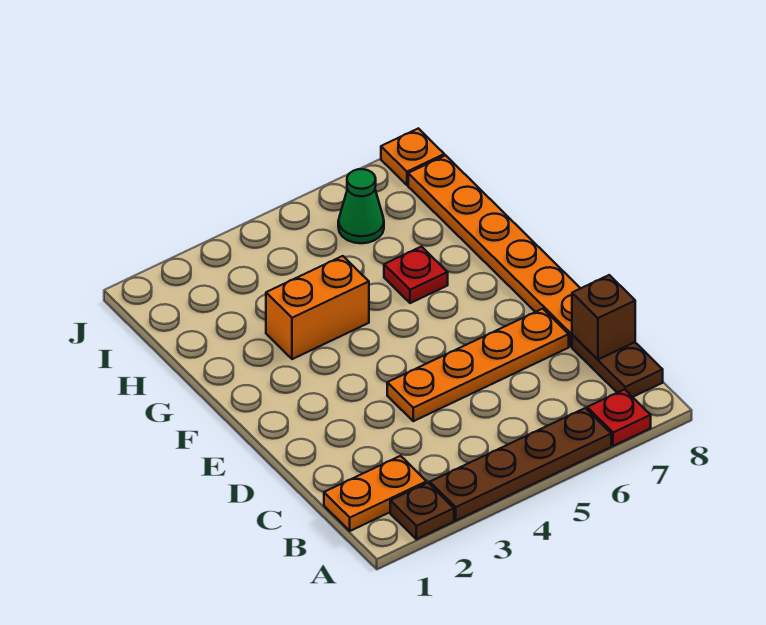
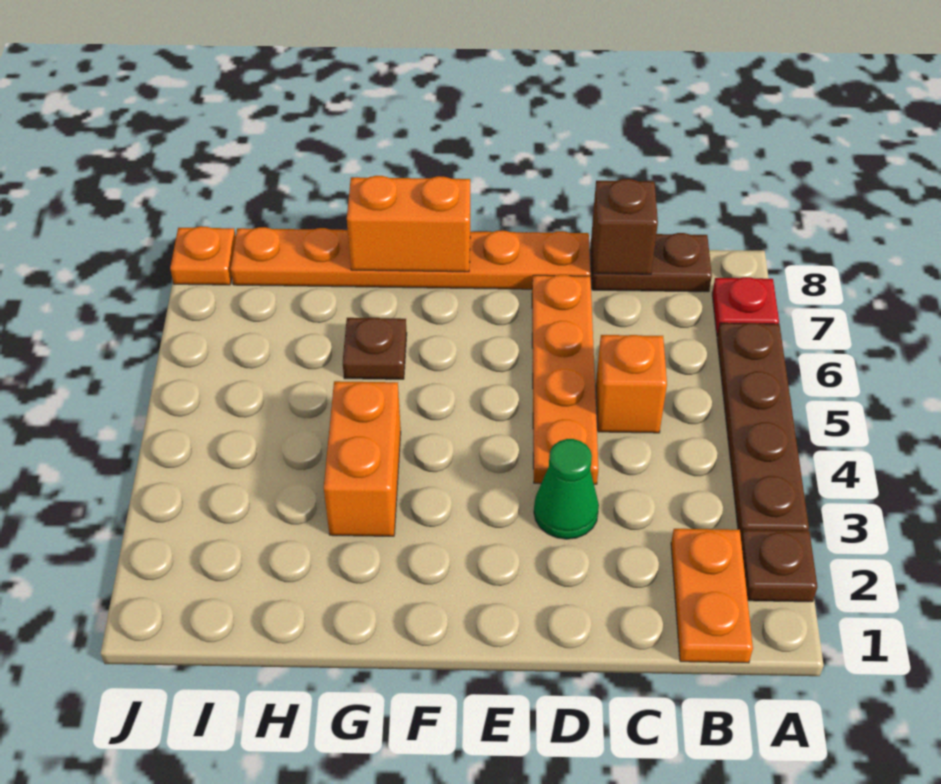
none -> orange 1x1 brick [596,335,667,433]
none -> orange 1x2 brick [347,176,470,272]
red 1x1 plate [384,247,448,303] -> brown 1x1 plate [343,318,407,379]
green 1x1 cone [338,169,384,243] -> green 1x1 cone moved to [534,439,599,539]

